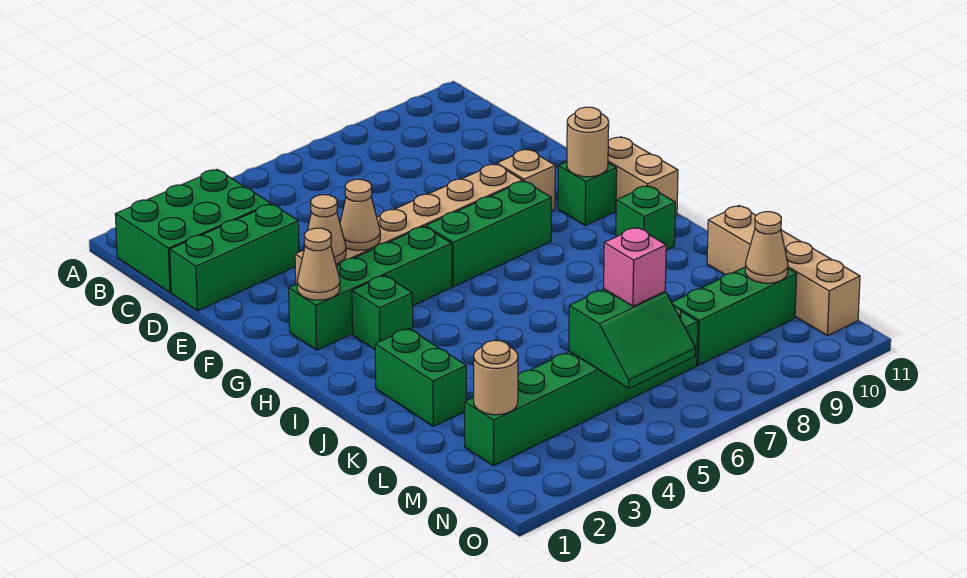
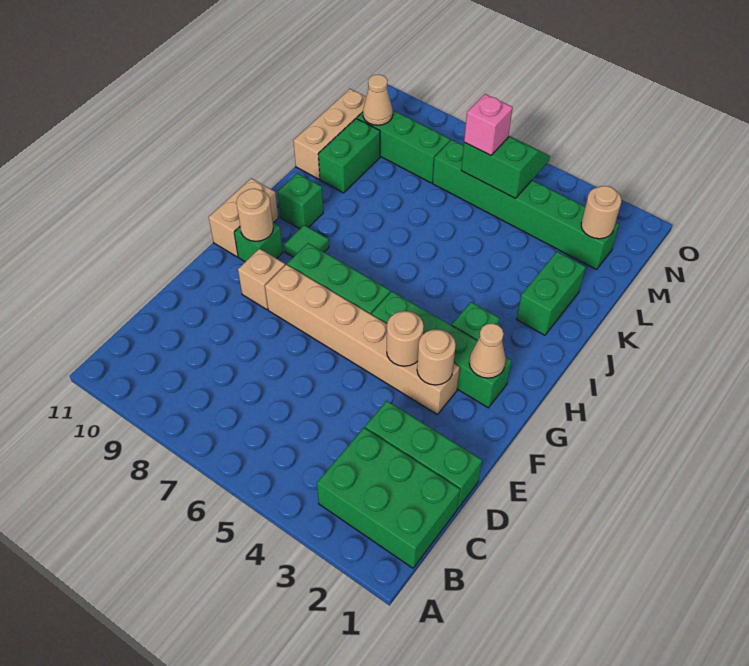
tan 1x1 cone [304,195,346,264] -> tan 1x1 round brick [417,329,456,385]
tan 1x1 cone [340,179,380,250] -> tan 1x1 round brick [387,311,424,366]
none -> green 1x1 tile [284,225,329,257]
none -> green 1x2 brick [318,119,380,193]
tan 1x4 brick [707,206,860,336] -> tan 1x3 brick [293,89,366,179]

